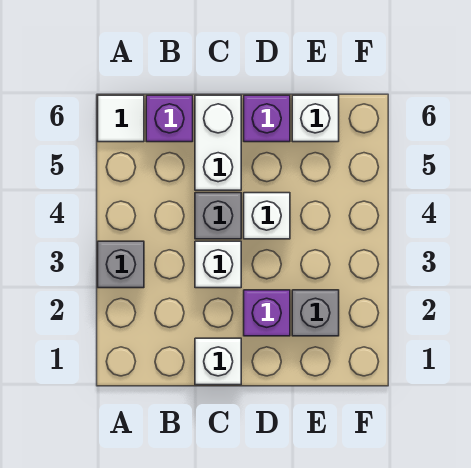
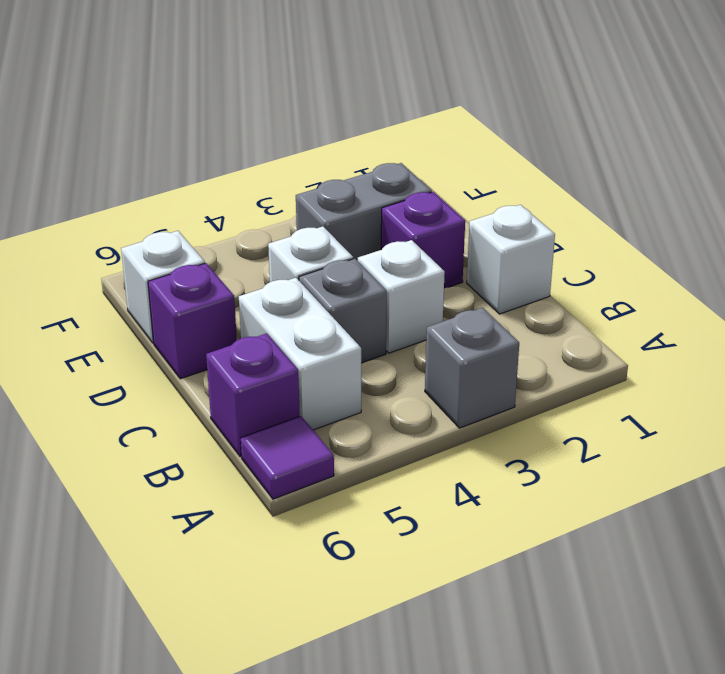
white 1x1 tile [98,95,144,142] -> purple 1x1 tile [241,416,334,499]
white 1x2 brick [195,95,241,190] -> white 1x2 brick turned to [239,278,361,430]
grey 1x1 brick [292,290,339,336] -> grey 1x2 brick [296,163,432,261]

